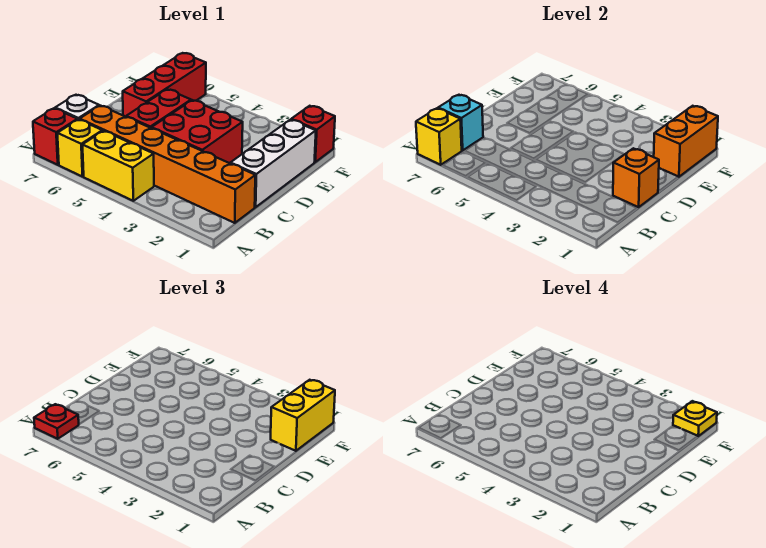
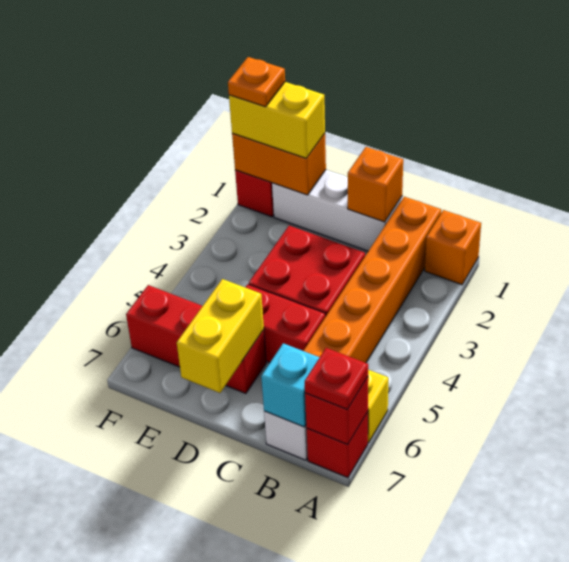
none -> orange 1x1 brick [425,210,481,285]
yellow 1x2 brick [82,131,154,201] -> yellow 1x2 brick moved to [177,279,264,393]
yellow 1x1 brick [416,108,462,165] -> red 1x1 brick [305,377,368,445]
yellow 1x1 plate [673,402,717,436] -> orange 1x1 plate [228,57,285,107]

